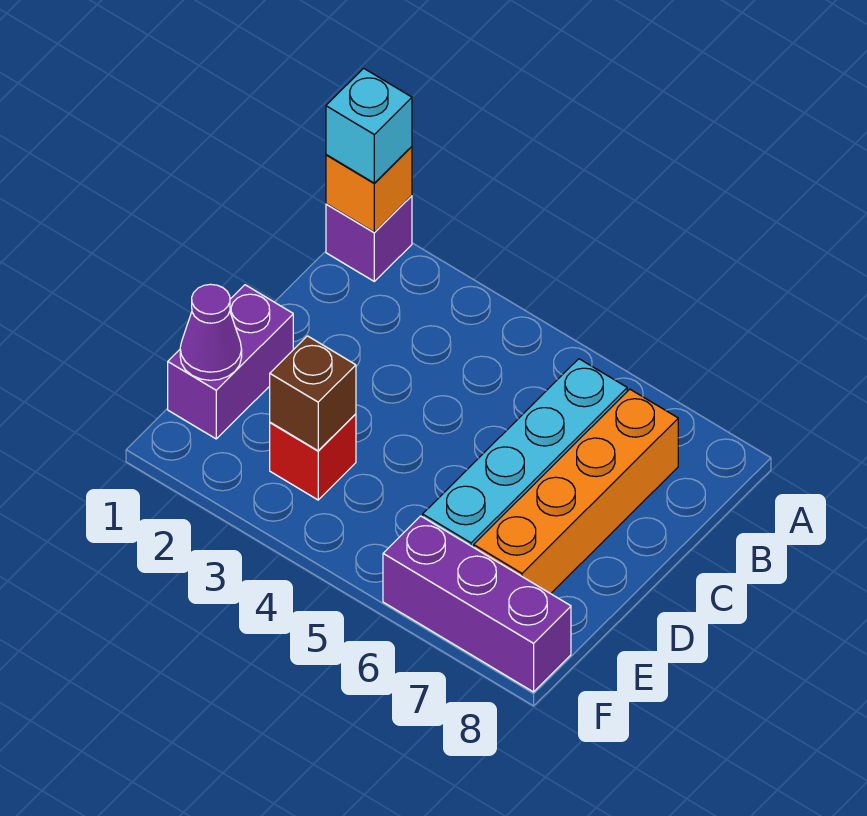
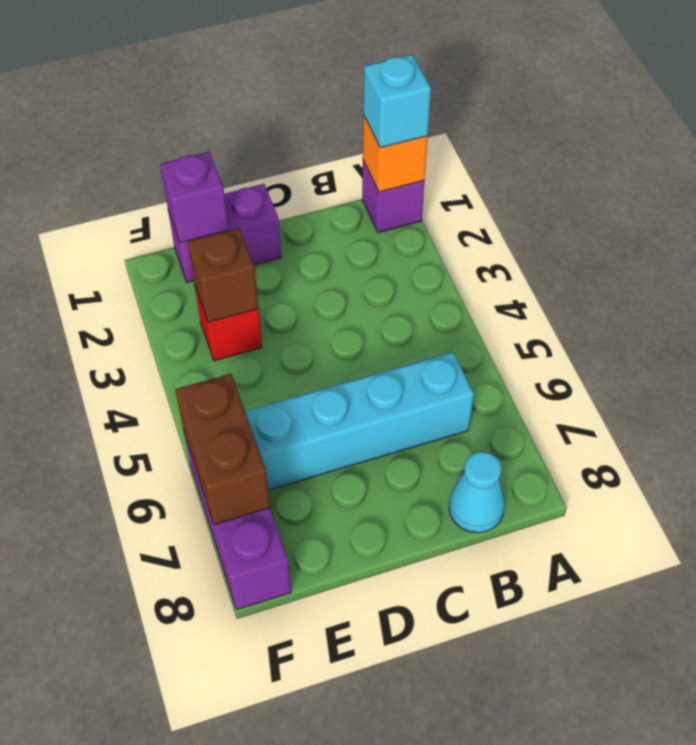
orange 1x4 brick [474,389,678,594] -> none
none -> cyan 1x1 cone [449,452,505,533]
purple 1x1 cone [180,284,242,380] -> purple 1x1 brick [160,152,228,243]
none -> brown 1x2 brick [175,374,270,525]

